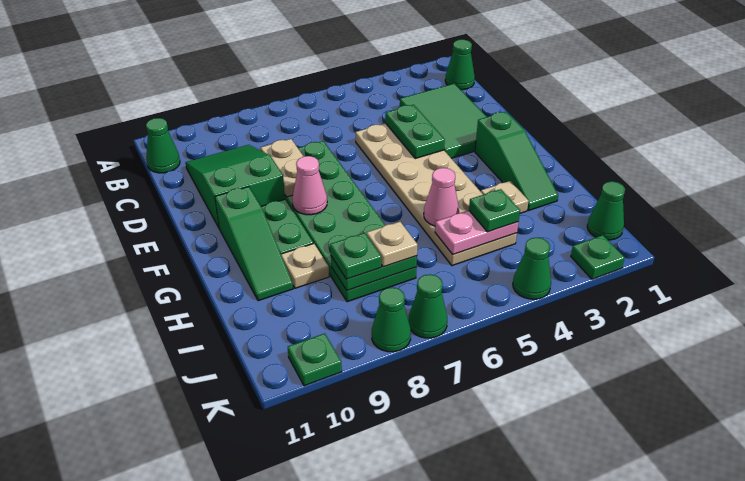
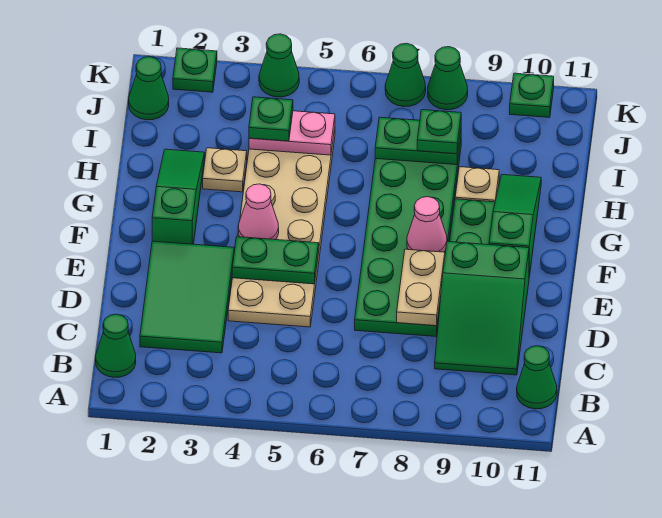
green 1x2 plate [385,105,445,158] -> green 1x2 plate turned to [232,237,319,284]
pink 1x1 cone [424,168,459,226] -> pink 1x1 cone moved to [238,184,279,240]
tan 1x1 plate [367,222,418,267] -> none

